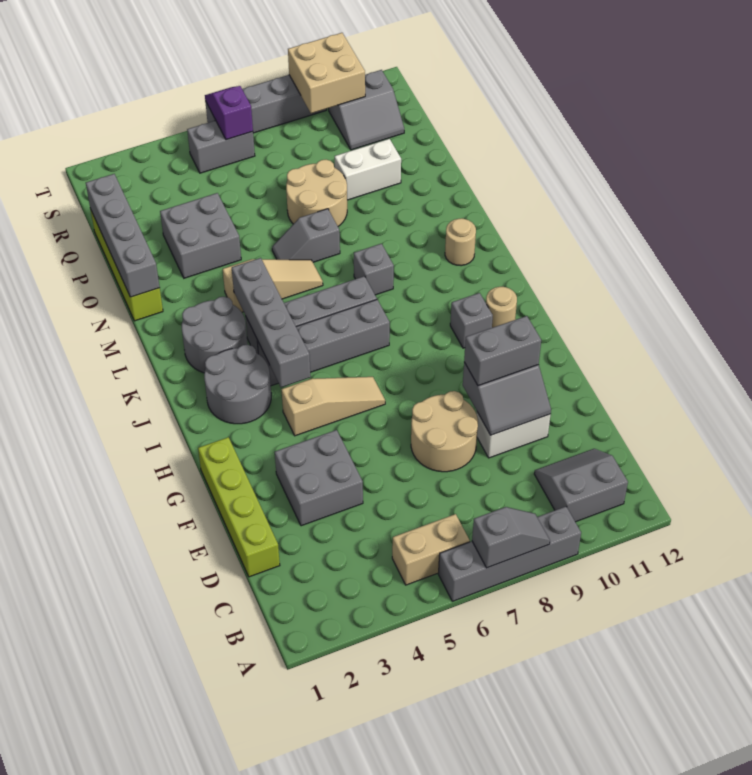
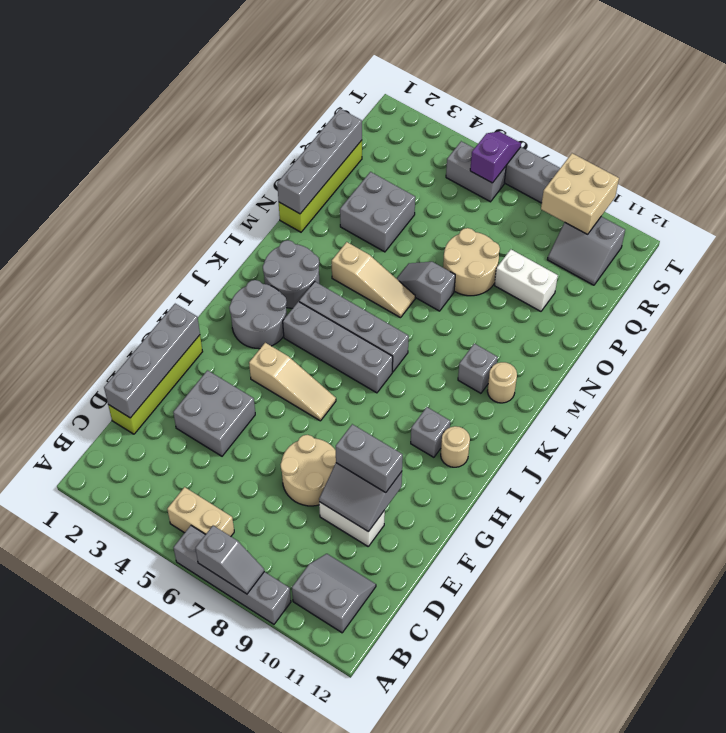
grey 1x4 brick [232,258,311,387] -> grey 1x4 brick moved to [104,304,200,418]
grey 1x1 brick [354,244,394,295] -> grey 1x1 brick moved to [458,344,498,393]

